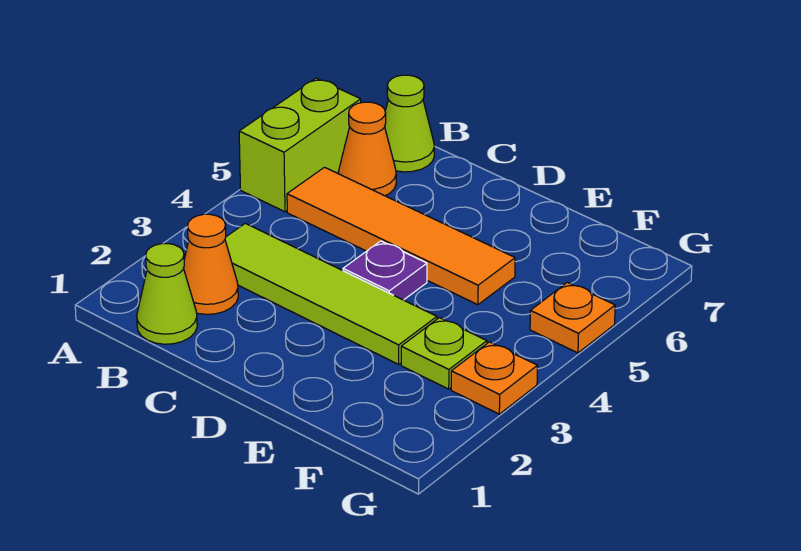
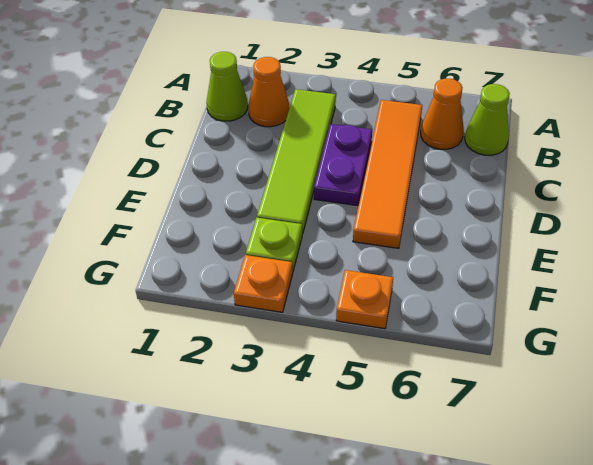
lime 1x2 brick [239,78,361,212] -> none
purple 1x1 plate [343,241,427,300] -> purple 1x2 plate [314,124,372,206]

